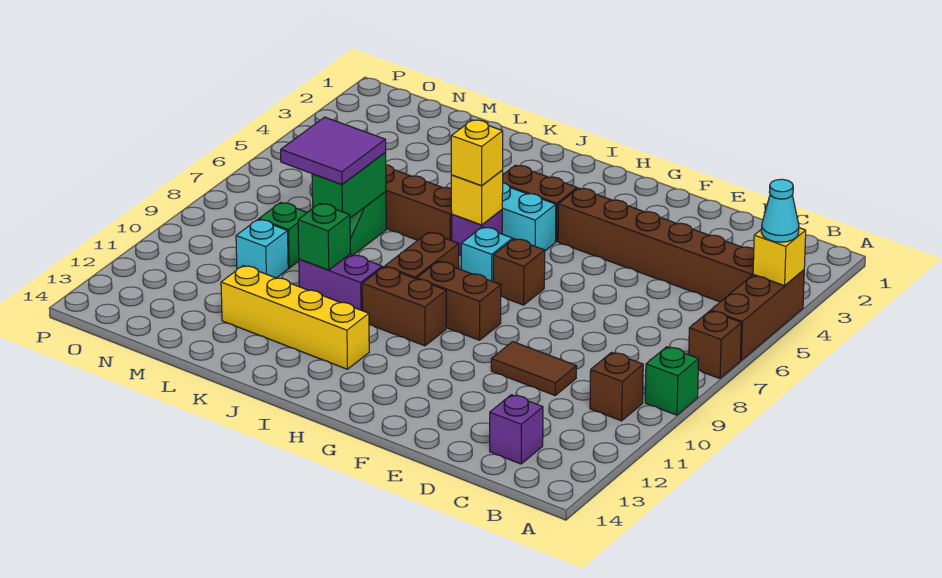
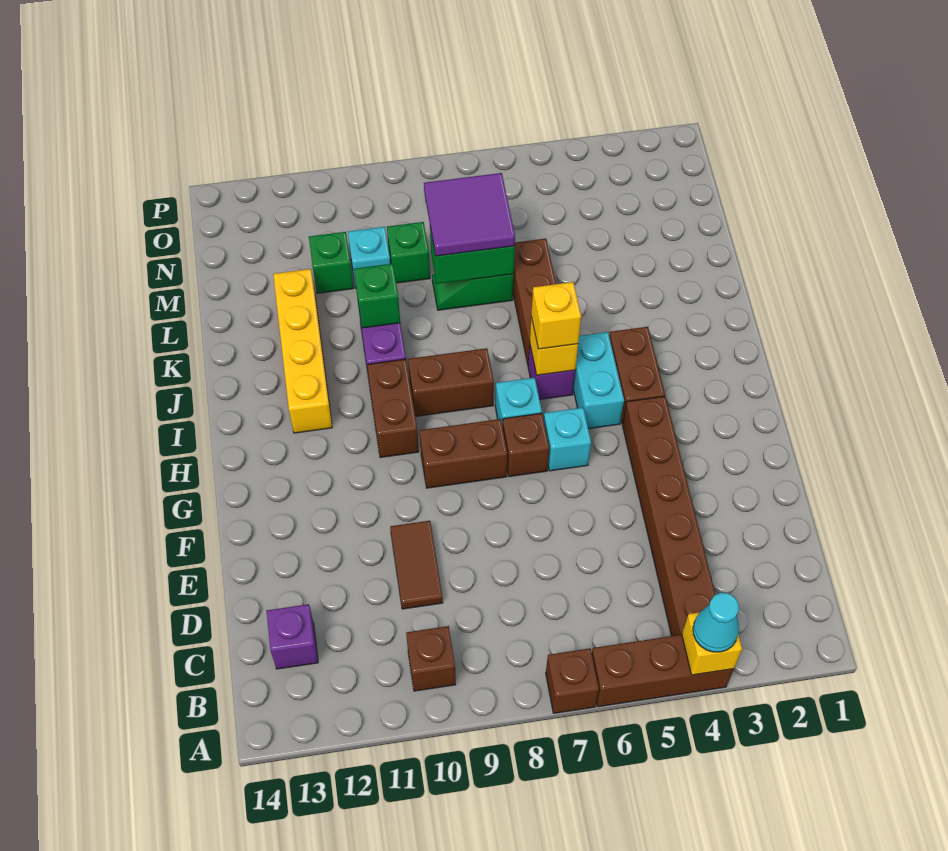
green 1x1 brick [645,347,699,415] -> green 1x1 brick moved to [309,232,353,293]
none -> cyan 1x1 brick [544,408,591,471]
brown 1x2 brick [417,261,501,340] -> brown 1x2 brick turned to [420,419,507,488]

